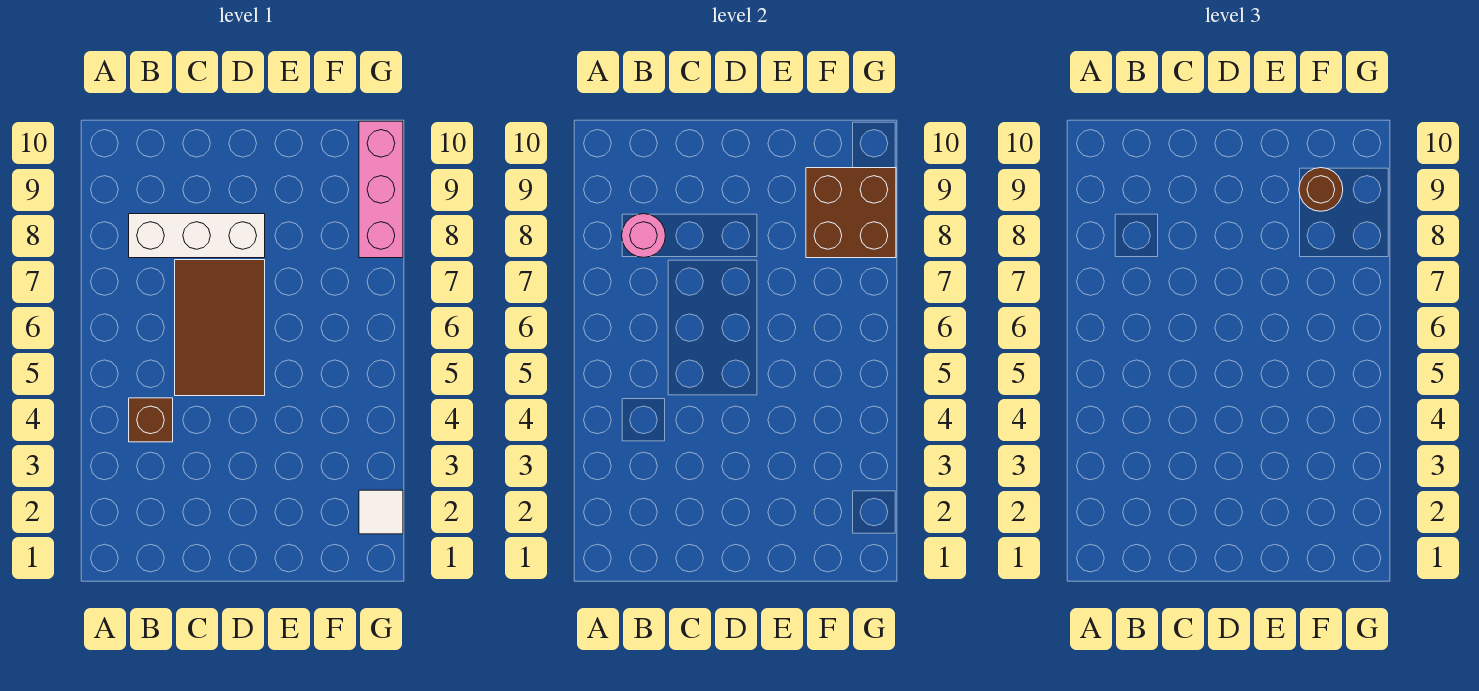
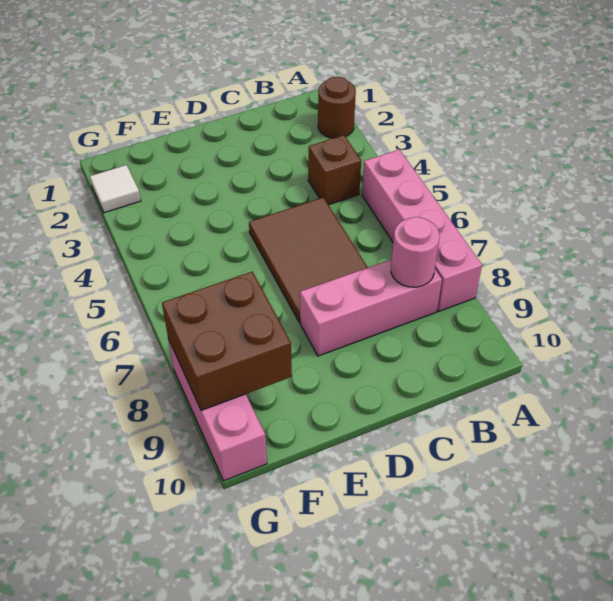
none -> pink 1x4 brick [362,150,482,311]
white 1x3 brick [129,214,265,258] -> pink 1x3 brick [300,259,442,356]
brown 1x1 round brick [1299,168,1343,211] -> brown 1x1 round brick moved to [318,77,356,138]

